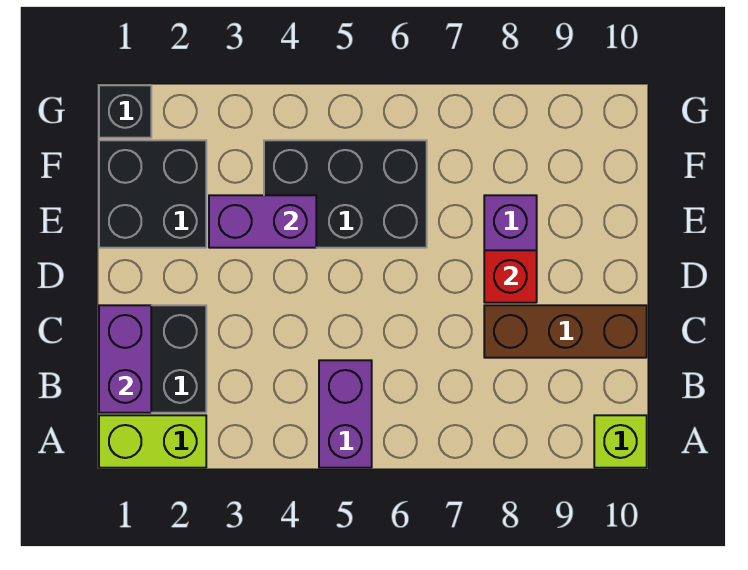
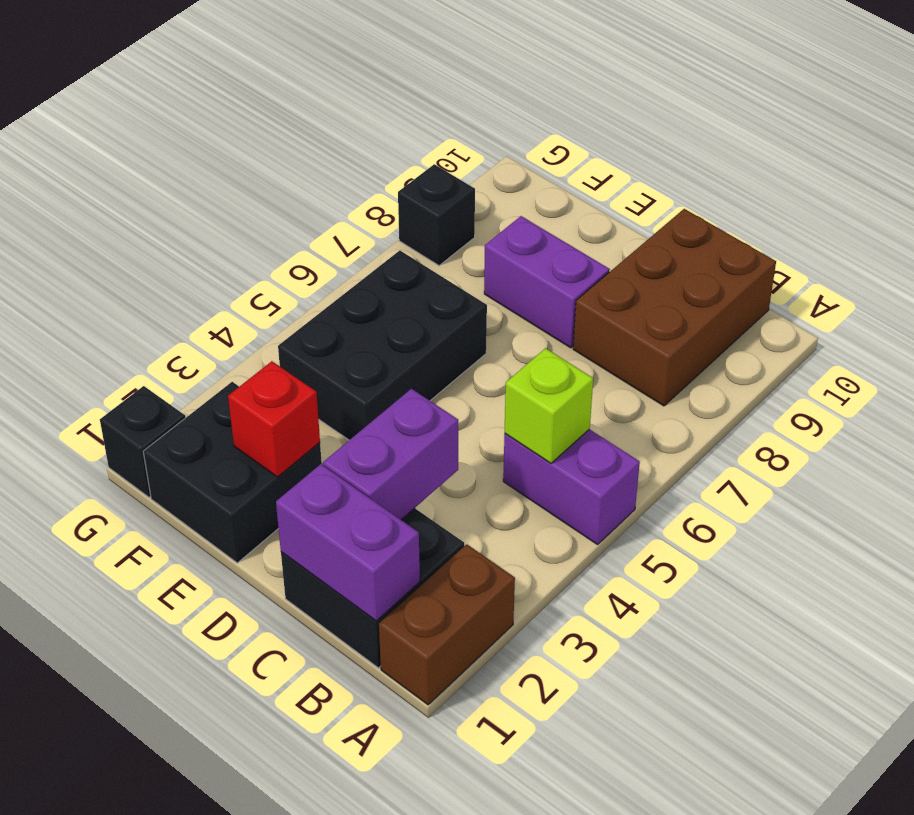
lime 1x2 brick [99,415,206,468] -> brown 1x2 brick [379,544,515,705]
lime 1x1 brick [594,415,647,468] -> lime 1x1 brick moved to [505,348,593,463]
brown 1x3 brick [484,305,647,358] -> brown 2x3 brick [573,209,776,406]
red 1x1 brick [484,250,537,303] -> red 1x1 brick moved to [228,361,320,477]
purple 1x2 brick [209,195,316,248] -> purple 1x2 brick moved to [323,389,458,520]
none -> black 1x1 brick [398,164,475,266]

